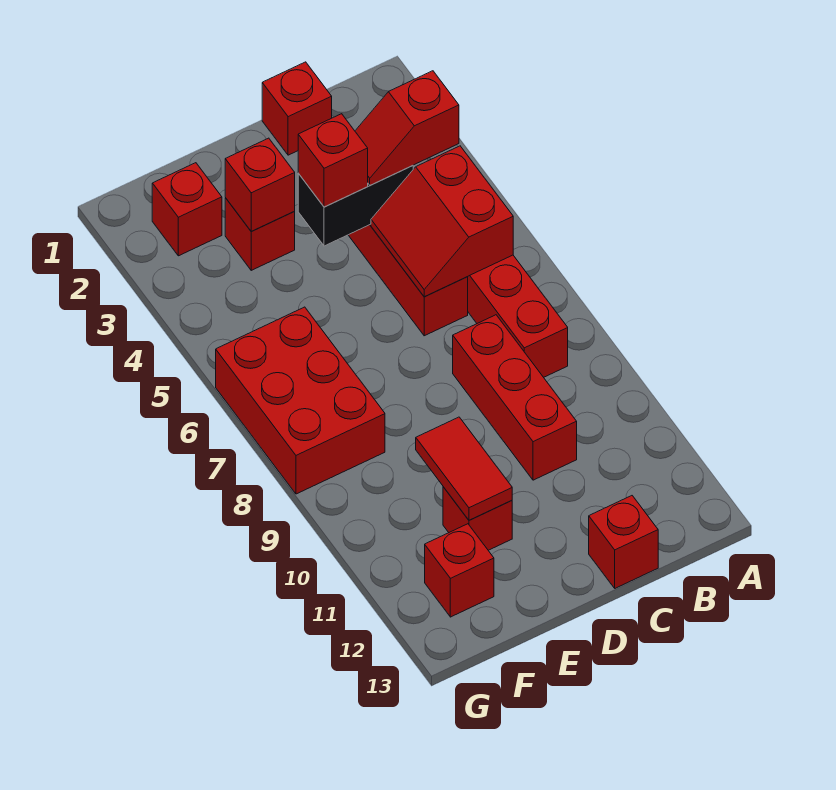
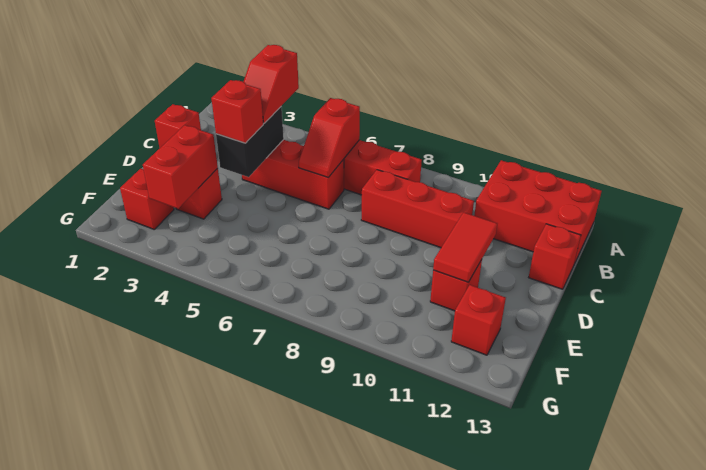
red 2x2 slope [371,146,513,297] -> red 1x2 slope [299,98,360,177]
red 1x1 brick [225,138,295,231] -> red 1x2 brick [143,125,218,209]
red 1x2 tile [416,417,512,520] -> red 1x2 tile turned to [433,212,497,282]
red 2x3 brick [216,307,385,494] -> red 2x3 brick moved to [474,160,602,264]

